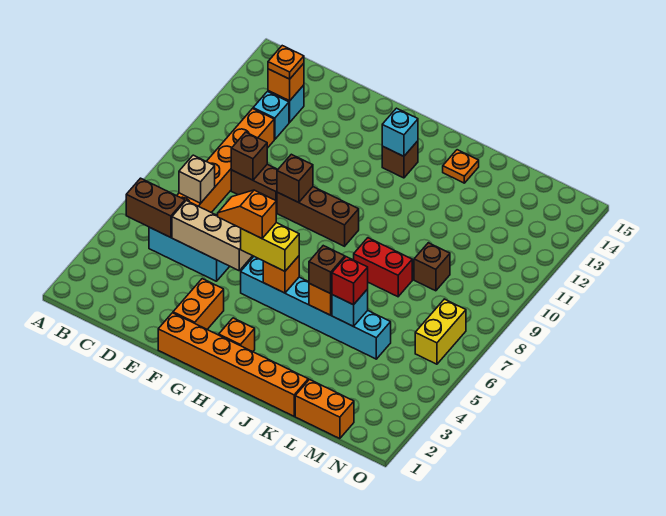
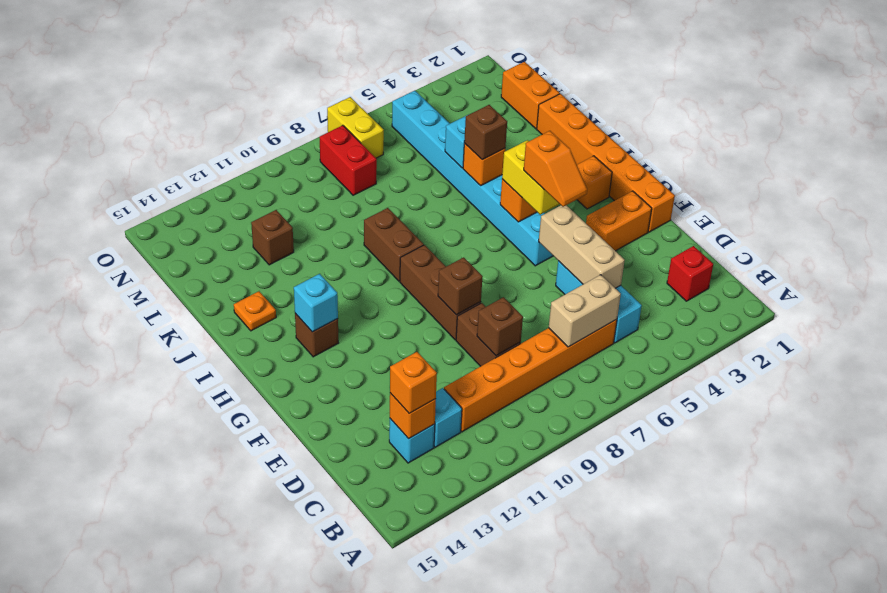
brown 1x2 brick [126,178,185,238] -> brown 1x2 brick moved to [364,208,424,281]
tan 1x1 brick [179,155,215,203] -> tan 1x2 brick [549,275,621,347]
orange 1x1 plate [268,46,304,79] -> orange 1x1 brick [390,352,437,413]
cyan 1x6 brick [241,257,391,359] -> cyan 1x8 brick [392,91,553,266]
red 1x2 brick [354,238,412,297] -> red 1x2 brick moved to [319,125,377,195]
red 1x1 brick [332,257,368,305] -> red 1x1 brick moved to [667,246,713,301]
brown 1x1 brick [414,243,450,291] -> brown 1x1 brick moved to [251,210,294,265]
yellow 1x2 brick [415,299,466,364] -> yellow 1x2 brick turned to [327,97,384,158]

